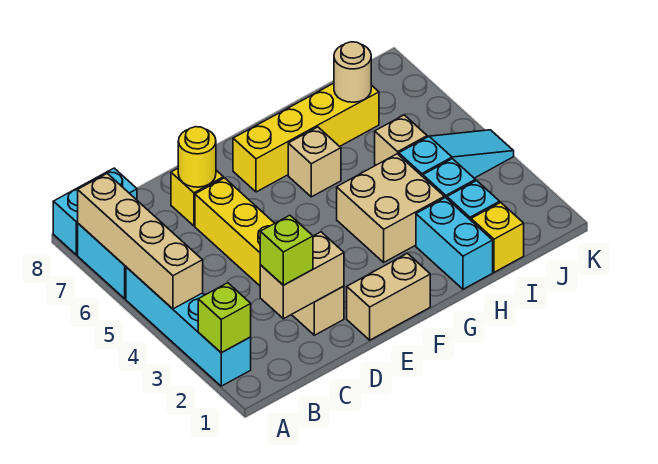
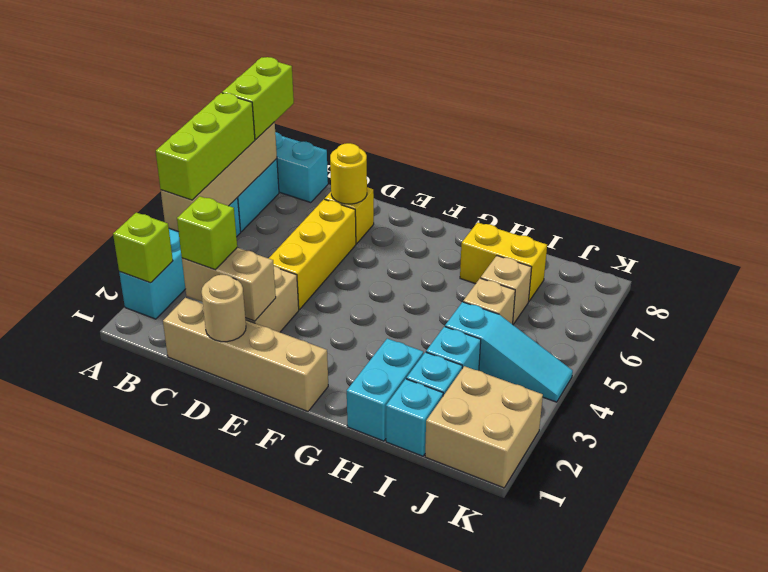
none -> lime 1x3 brick [156,93,255,200]
none -> lime 1x2 brick [222,57,294,139]
tan 1x2 brick [347,253,430,340] -> tan 1x4 brick [163,298,328,411]
yellow 1x4 brick [233,83,379,192] -> yellow 1x2 brick [460,222,547,301]
tan 2x2 brick [337,154,444,262] -> tan 2x2 brick moved to [425,366,543,488]
tan 1x1 brick [288,127,341,197] -> tan 1x1 brick moved to [481,256,532,324]
yellow 1x1 brick [471,202,524,272] -> cyan 1x1 brick [386,379,443,456]
tan 1x1 round brick [334,42,371,102] -> tan 1x1 round brick moved to [202,275,246,342]

